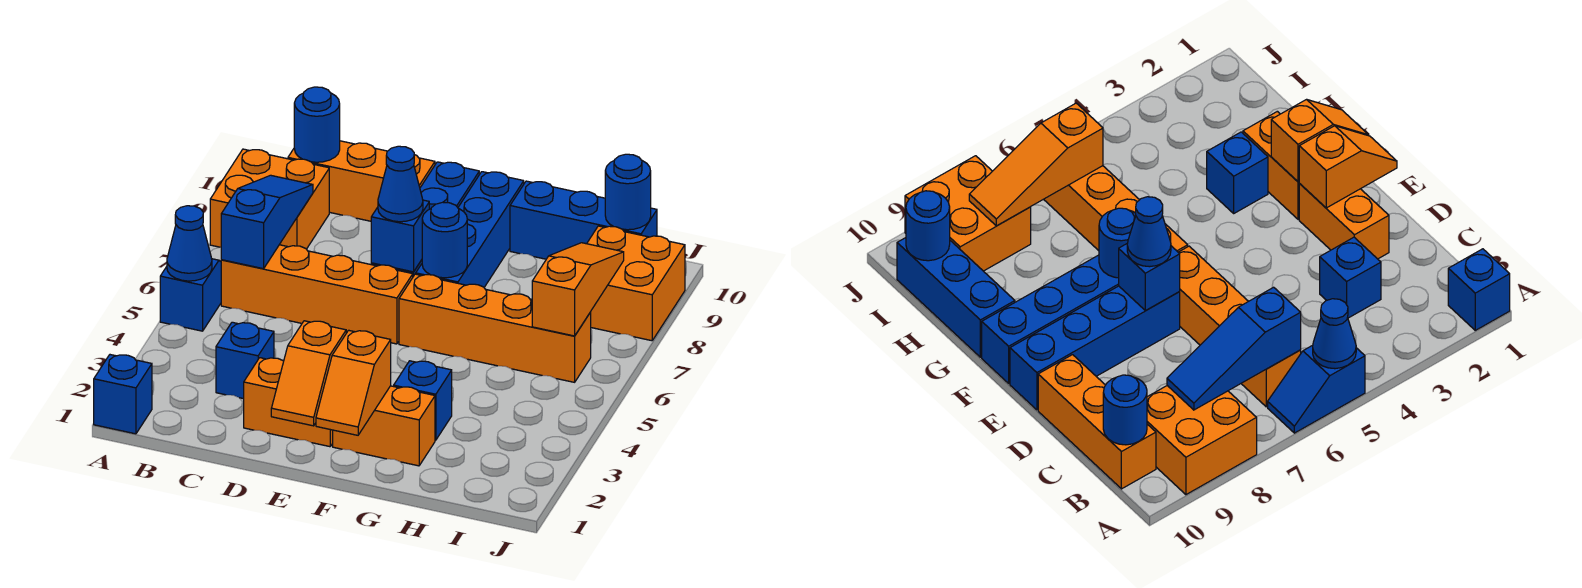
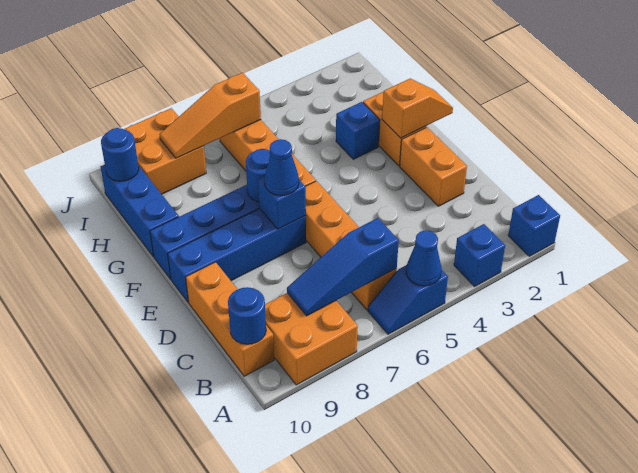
blue 1x1 brick [216,322,274,399] -> blue 1x1 brick moved to [454,224,505,287]
orange 1x2 slope [271,321,346,426] -> none

